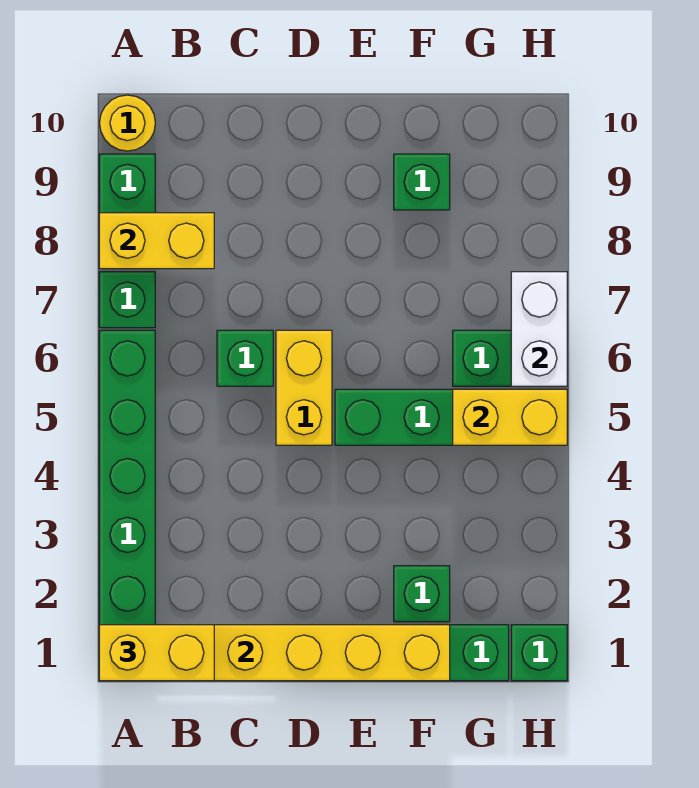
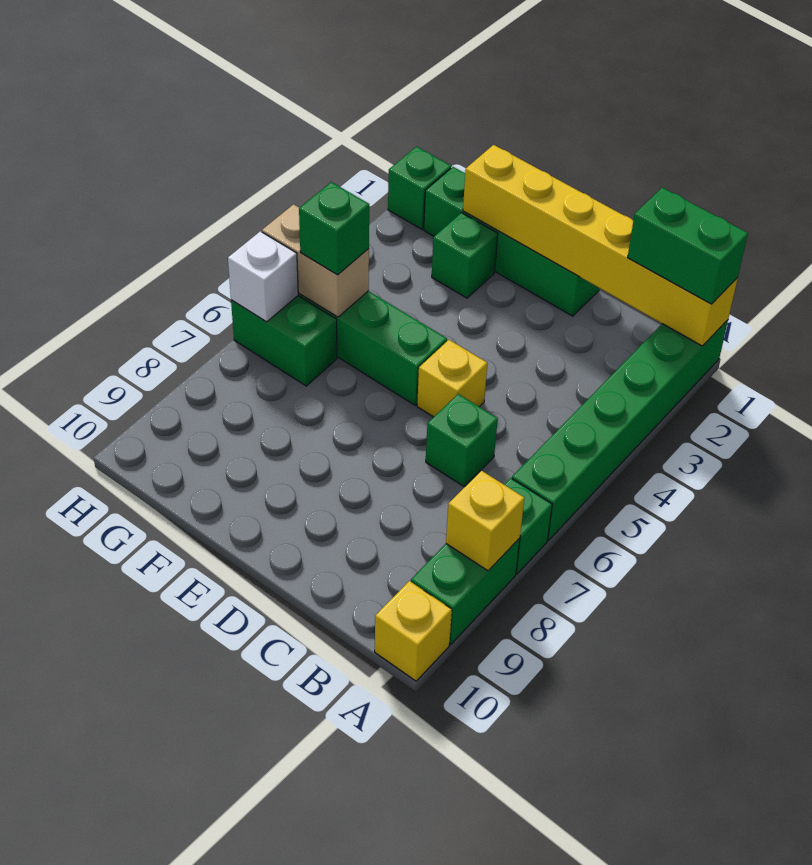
yellow 1x2 brick [99,625,214,681] -> green 1x2 brick [628,188,748,304]
yellow 1x2 brick [99,213,214,269] -> yellow 1x1 brick [446,471,525,571]
yellow 1x1 round brick [100,95,155,151] -> yellow 1x1 brick [375,581,452,681]
yellow 1x2 brick [276,330,332,445] -> yellow 1x1 brick [417,340,487,417]
green 1x1 brick [394,154,450,210] -> green 1x1 brick moved to [299,182,369,275]
yellow 1x2 brick [453,389,567,445] -> tan 1x2 brick [262,204,369,317]
white 1x2 brick [511,272,567,386] -> white 1x1 brick [228,231,298,322]

